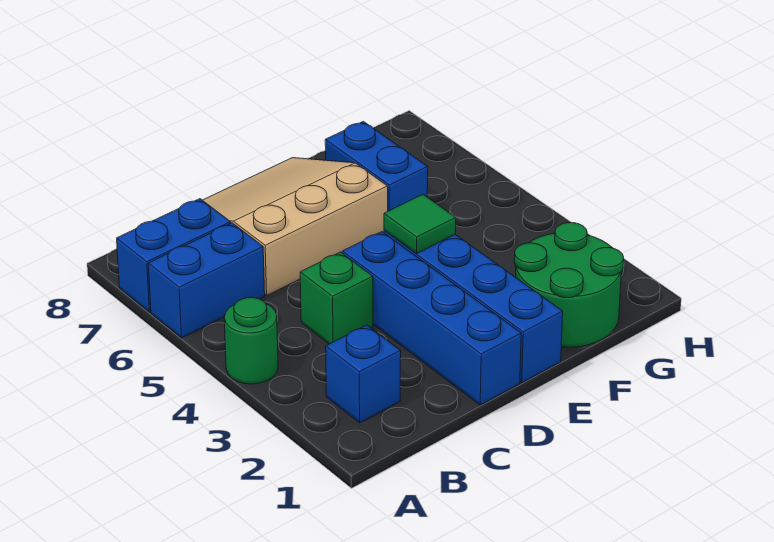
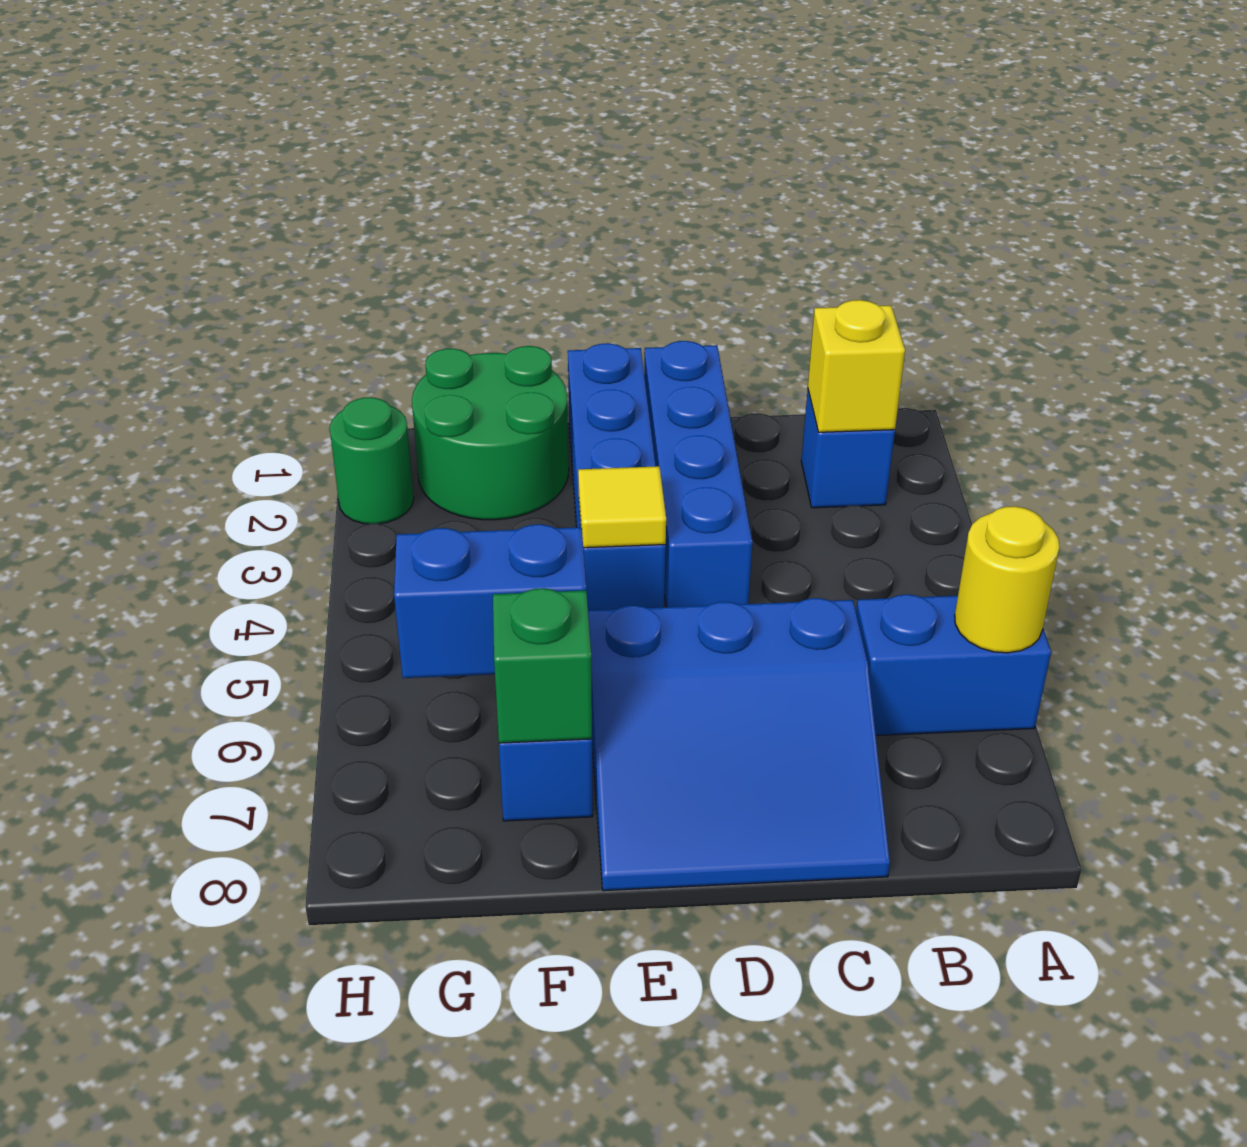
green 1x1 round brick [224,298,278,384] -> green 1x1 round brick moved to [330,397,414,524]
none -> yellow 1x1 round brick [955,506,1060,653]
blue 1x2 brick [117,199,231,312] -> blue 1x2 brick moved to [394,524,586,678]
none -> yellow 1x1 brick [808,300,905,432]
green 1x1 brick [300,252,373,344] -> green 1x1 brick moved to [493,588,592,743]
tan 3x3 slope [203,158,388,295] -> blue 3x3 slope [588,598,890,891]
green 1x1 tile [384,194,456,253] -> yellow 1x1 tile [578,466,666,548]

